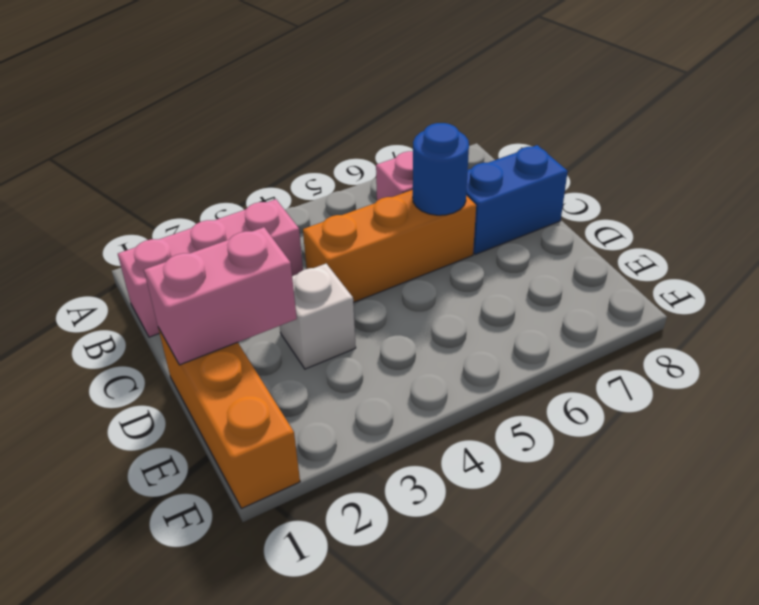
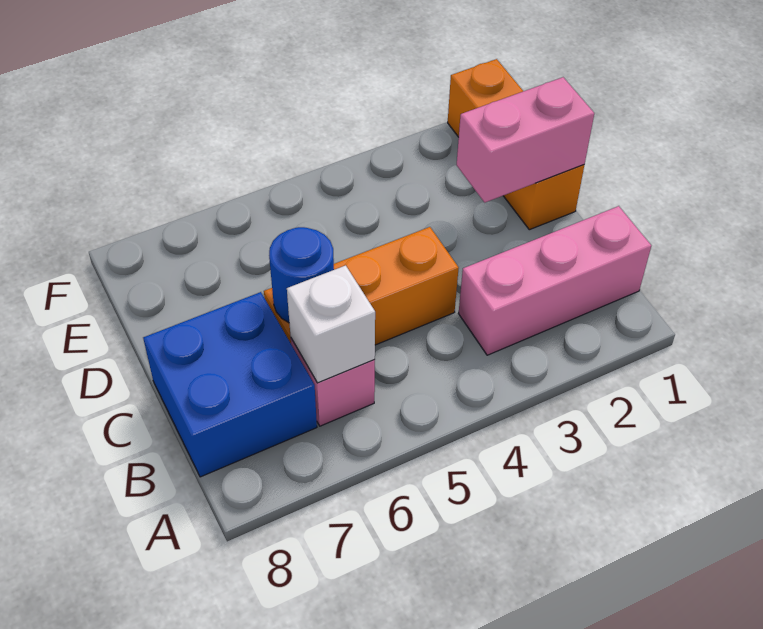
blue 1x2 brick [466,145,568,254] -> blue 2x2 brick [143,292,317,477]
white 1x1 brick [280,264,356,369] -> white 1x1 brick moved to [287,265,375,383]

